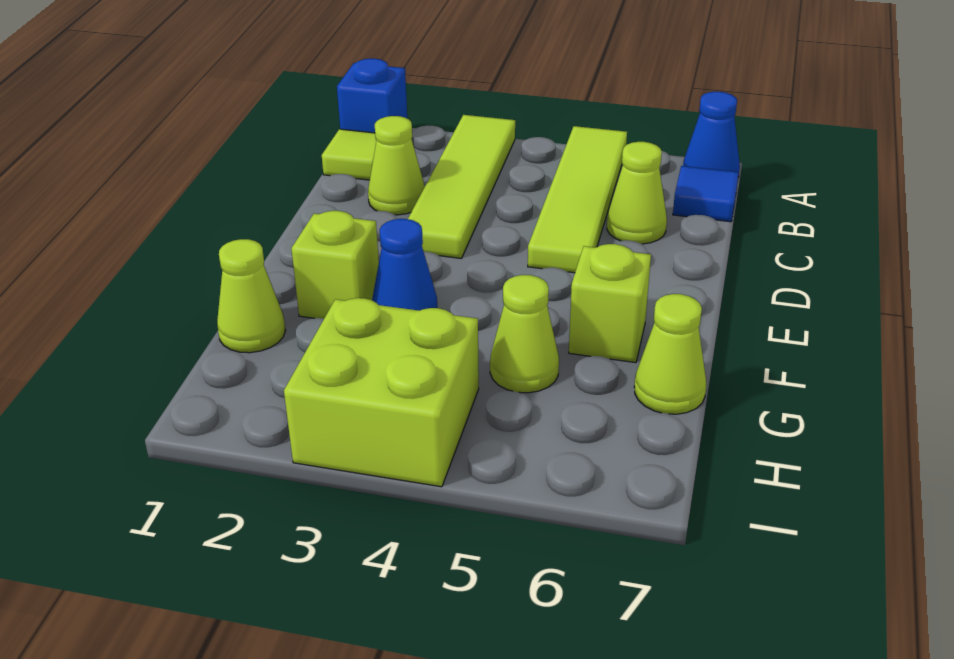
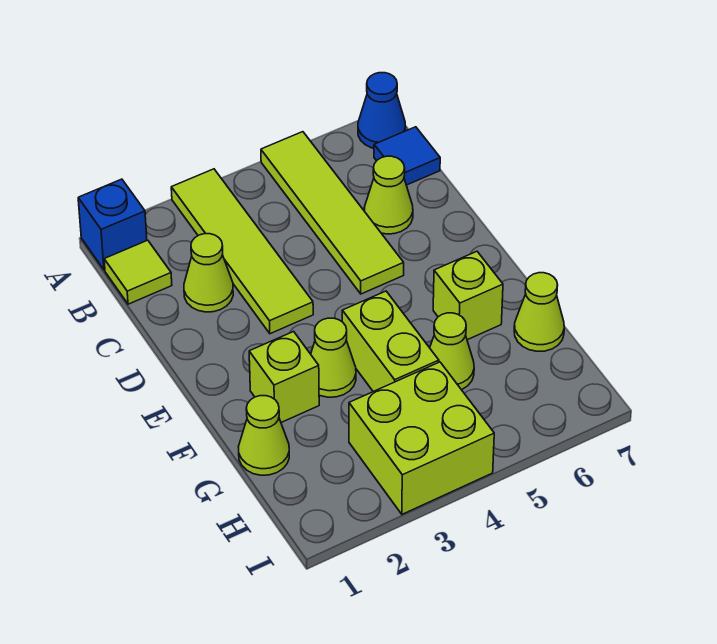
blue 1x1 cone [372,219,437,311] -> lime 1x1 cone [311,318,356,397]
none -> lime 1x2 brick [342,291,439,392]

